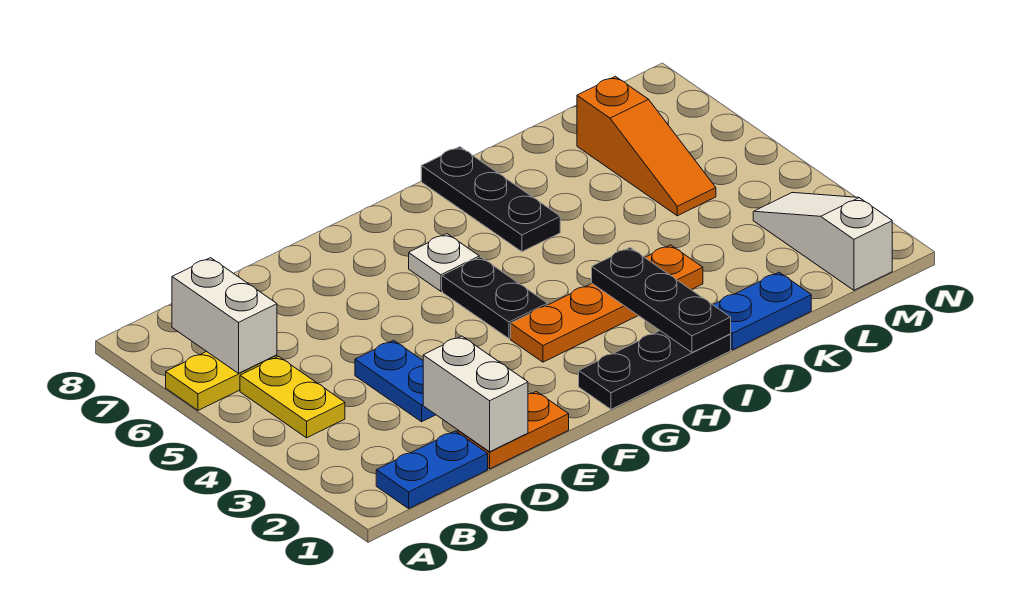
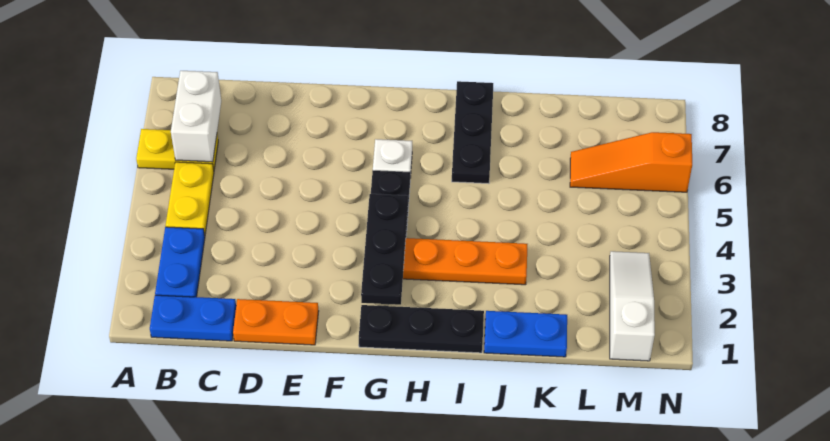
white 1x2 brick [423,336,528,452] -> none
blue 1x2 plate [355,340,436,422] -> blue 1x2 plate moved to [155,227,205,297]
black 1x3 plate [592,248,731,352] -> black 1x3 plate moved to [361,194,408,305]
orange 1x3 slope [577,76,716,216] -> orange 1x3 slope turned to [570,132,692,192]

